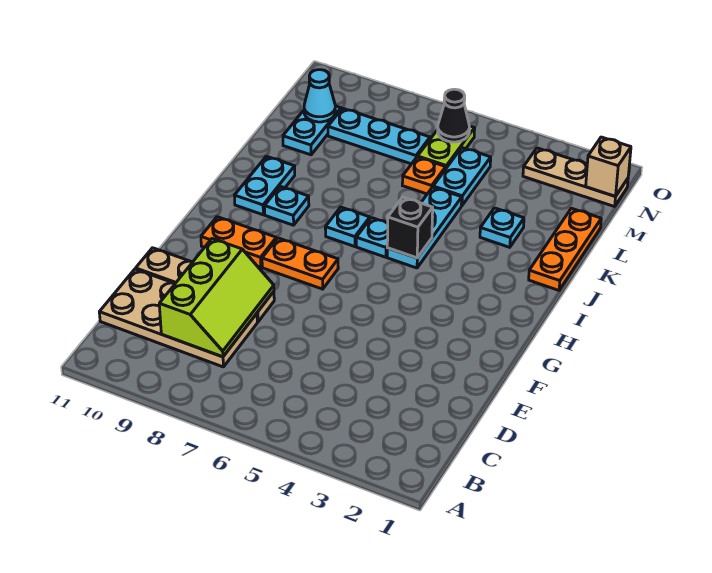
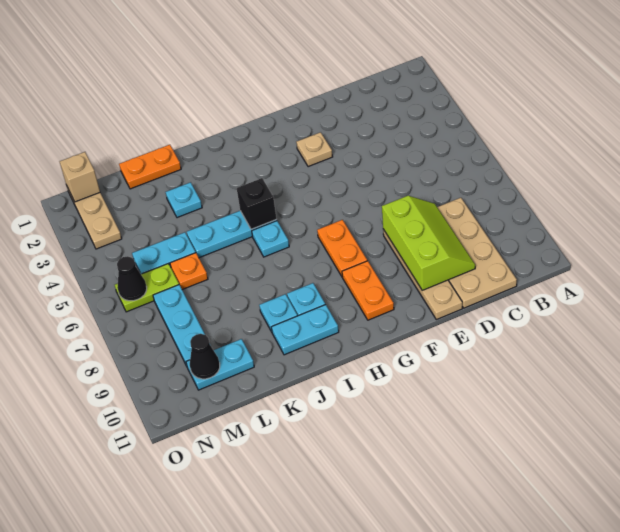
lime 2x3 slope [159,239,274,357] -> lime 2x3 slope turned to [382,196,475,290]
none -> tan 1x1 plate [296,132,333,167]
cyan 1x1 plate [325,207,370,247] -> cyan 1x1 plate moved to [259,294,297,332]
orange 1x3 plate [529,208,601,290] -> orange 1x2 plate [119,145,181,189]
cyan 1x1 cone [304,70,335,122] -> black 1x1 cone [190,334,220,379]

